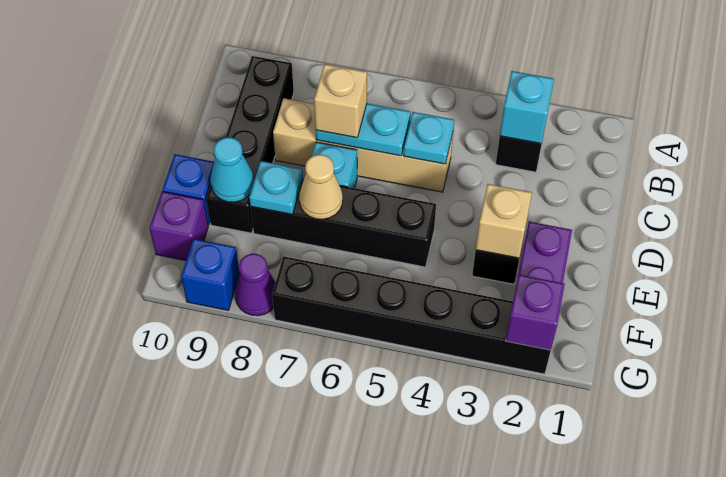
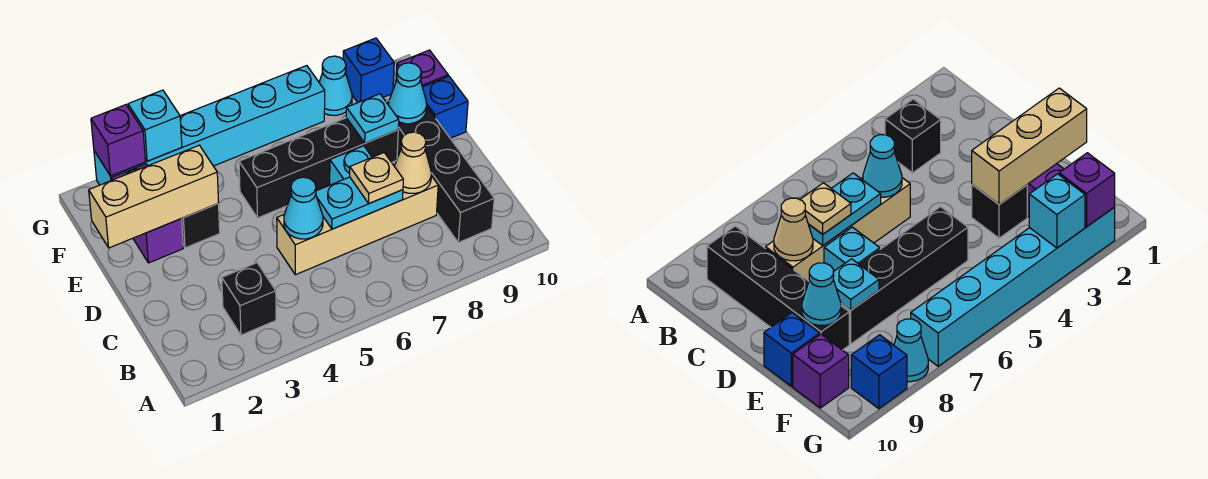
cyan 1x1 brick [500,71,554,144] -> cyan 1x1 brick moved to [128,90,182,161]
cyan 1x1 plate [404,112,454,164] -> cyan 1x1 cone [284,177,323,239]
tan 1x1 brick [314,64,367,138] -> tan 1x1 plate [350,153,403,203]
tan 1x1 brick [476,184,532,258] -> tan 1x3 brick [89,145,219,248]
tan 1x1 cone [299,155,343,219] -> tan 1x1 cone moved to [394,132,431,193]
black 1x6 brick [272,256,551,374] -> cyan 1x6 brick [94,66,325,185]
purple 1x1 cone [235,254,276,316] -> cyan 1x1 cone [319,56,352,115]

